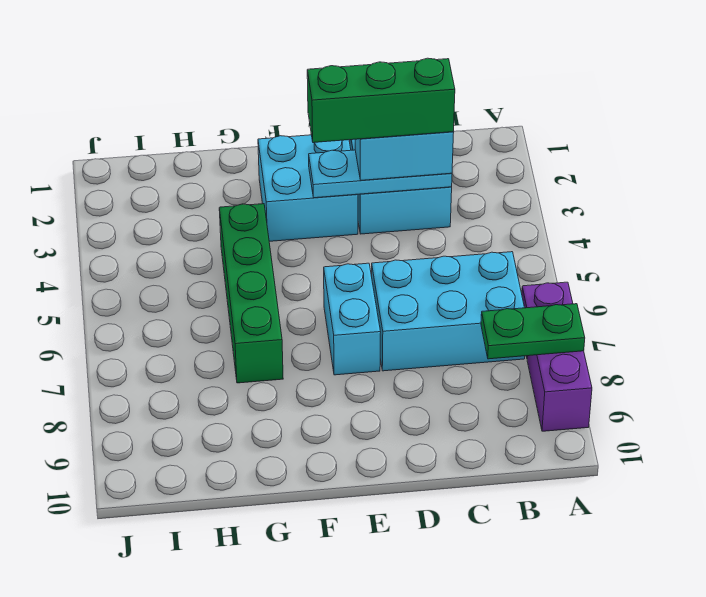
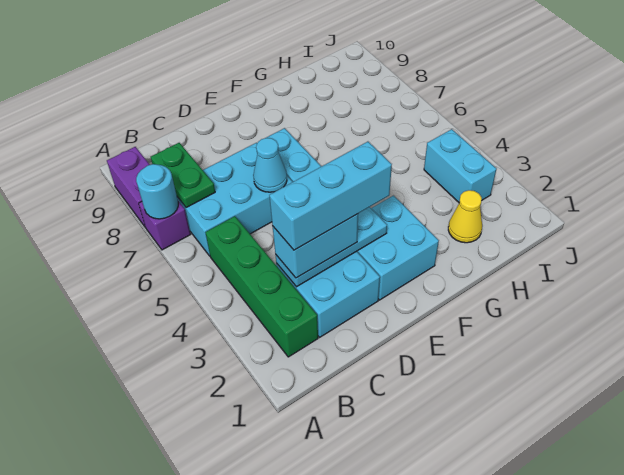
none -> cyan 1x1 round brick [136,164,178,219]
green 1x2 plate [481,304,585,359] -> green 1x2 plate turned to [151,143,215,208]
green 1x3 brick [307,58,455,143] -> cyan 1x3 brick [269,142,392,250]
none -> cyan 1x1 cone [253,138,287,192]
green 1x4 brick [219,204,283,383] -> green 1x4 brick moved to [205,216,318,357]
none -> yellow 1x1 cone [448,190,482,243]
none -> cyan 1x2 brick [424,129,496,202]

